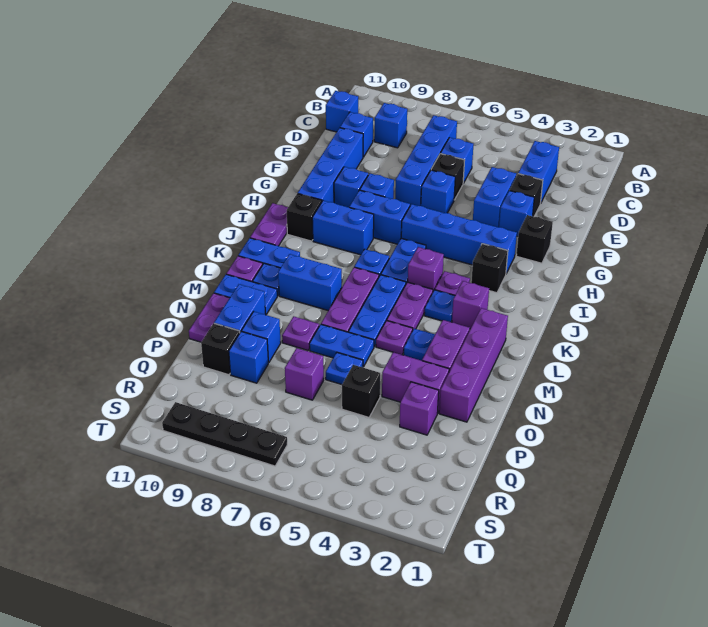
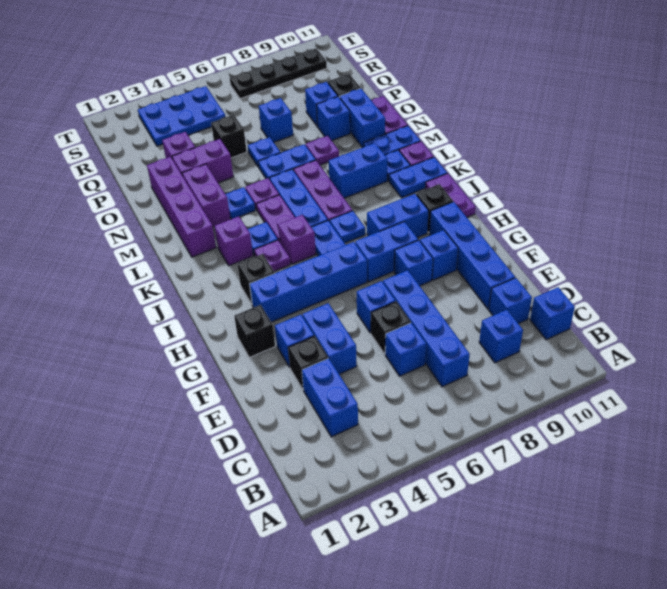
purple 1x1 brick [285,348,324,400] -> blue 1x1 brick [259,98,293,142]
none -> blue 2x3 plate [138,86,225,146]

